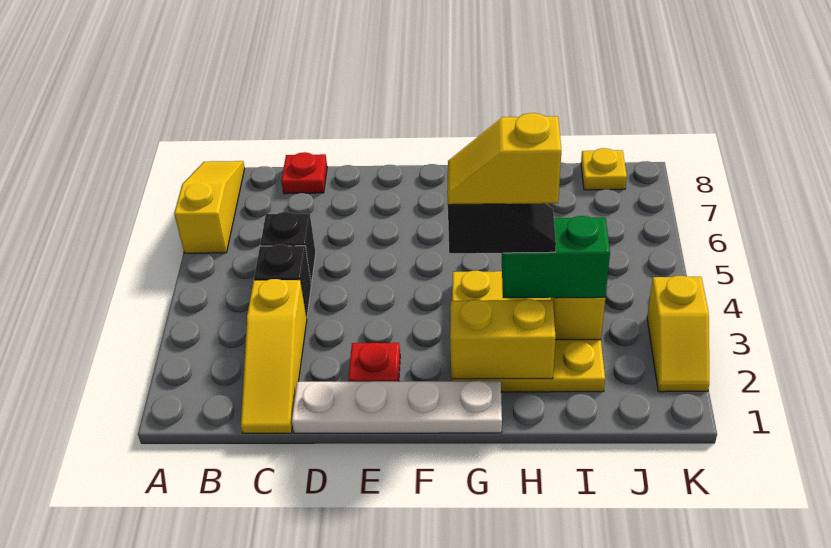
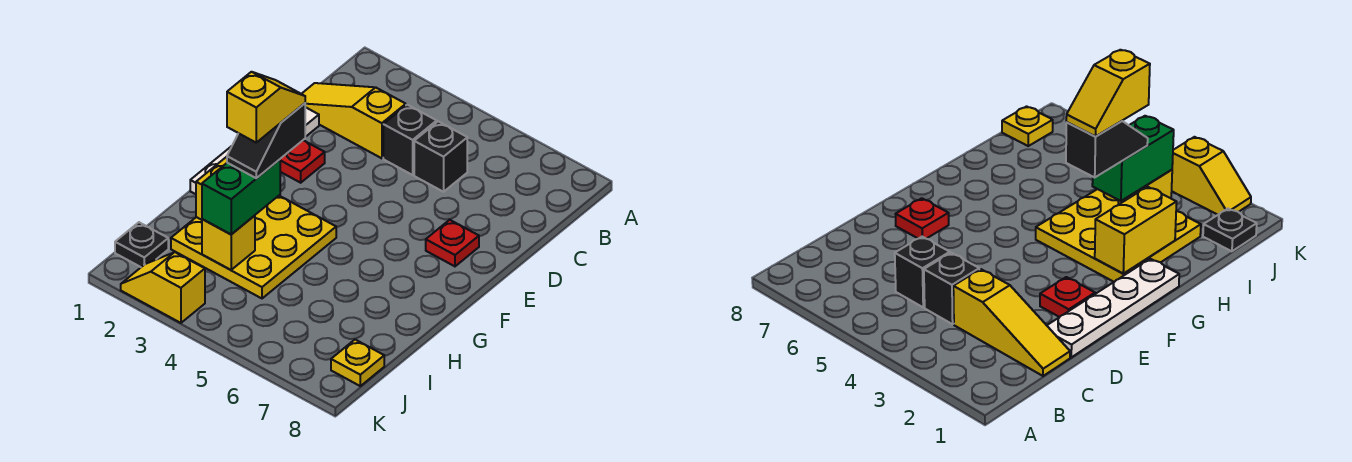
yellow 1x3 slope [174,161,245,253] -> none
red 1x1 plate [281,152,327,194] -> red 1x1 plate moved to [426,220,479,266]
none -> black 1x1 plate [115,222,168,267]

